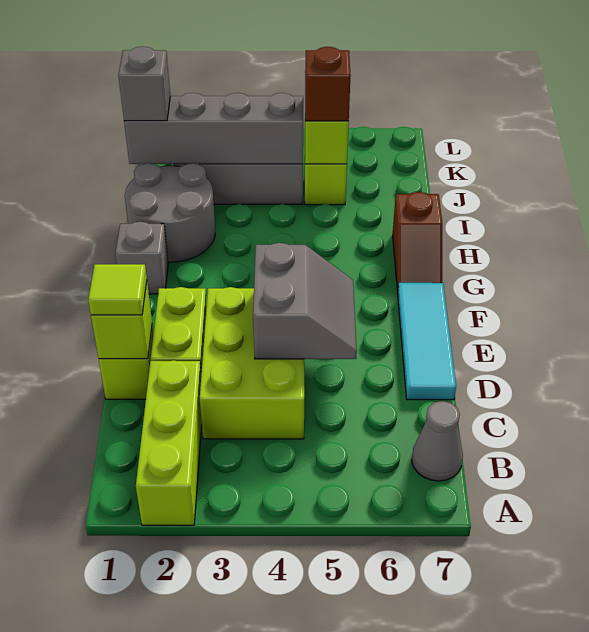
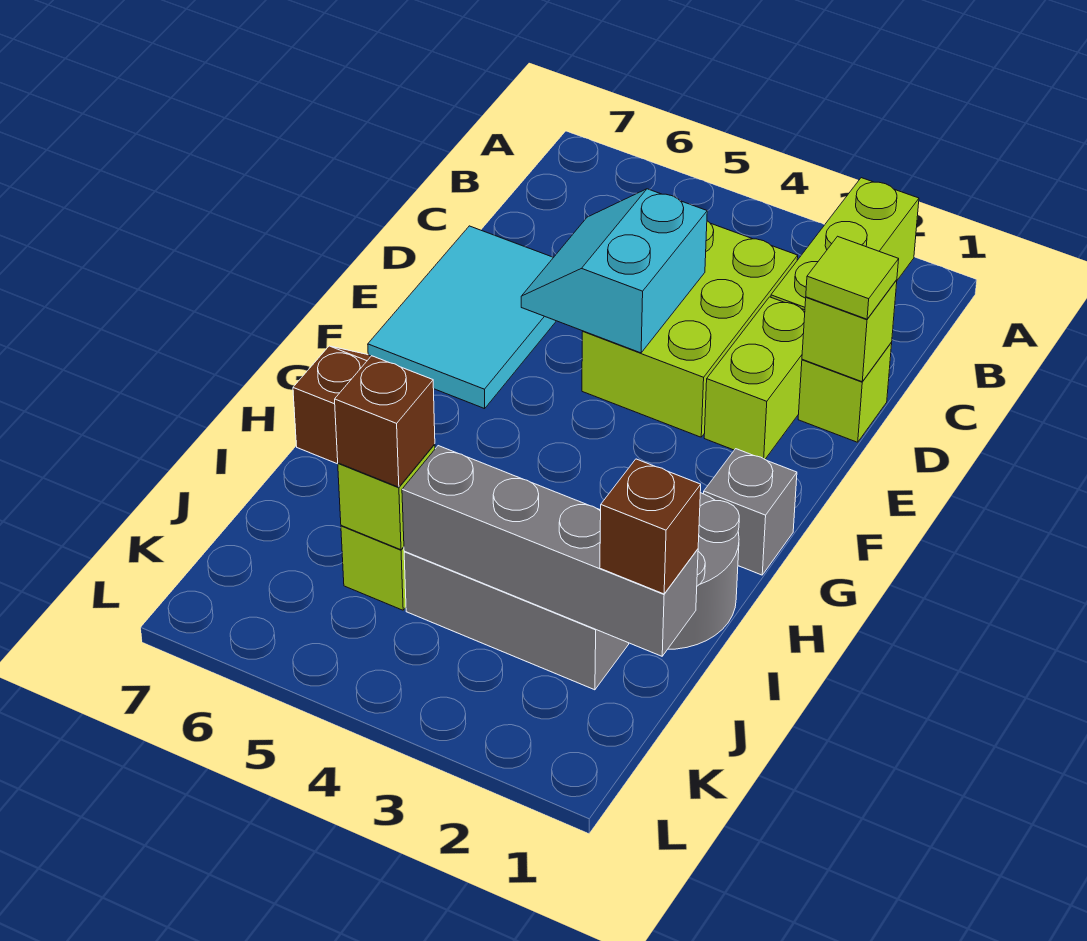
grey 1x1 cone [412,401,463,481] -> none
grey 2x2 slope [253,243,357,359] -> cyan 2x2 slope [521,189,707,353]
cyan 1x3 tile [398,283,456,400] -> cyan 2x3 tile [368,226,556,409]
grey 1x1 brick [118,46,170,121] -> brown 1x1 brick [600,459,701,594]

